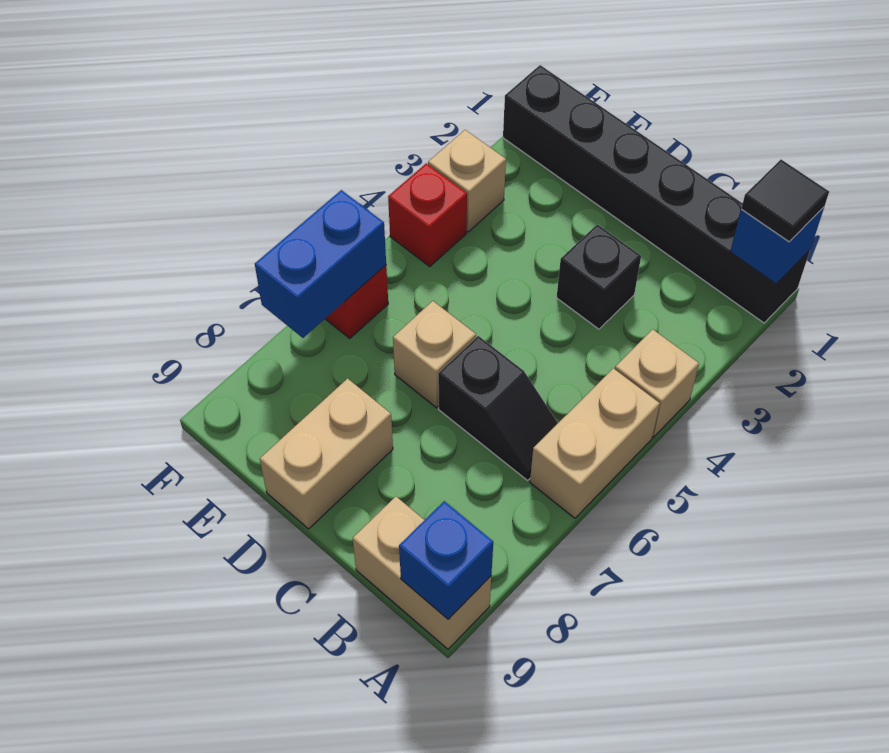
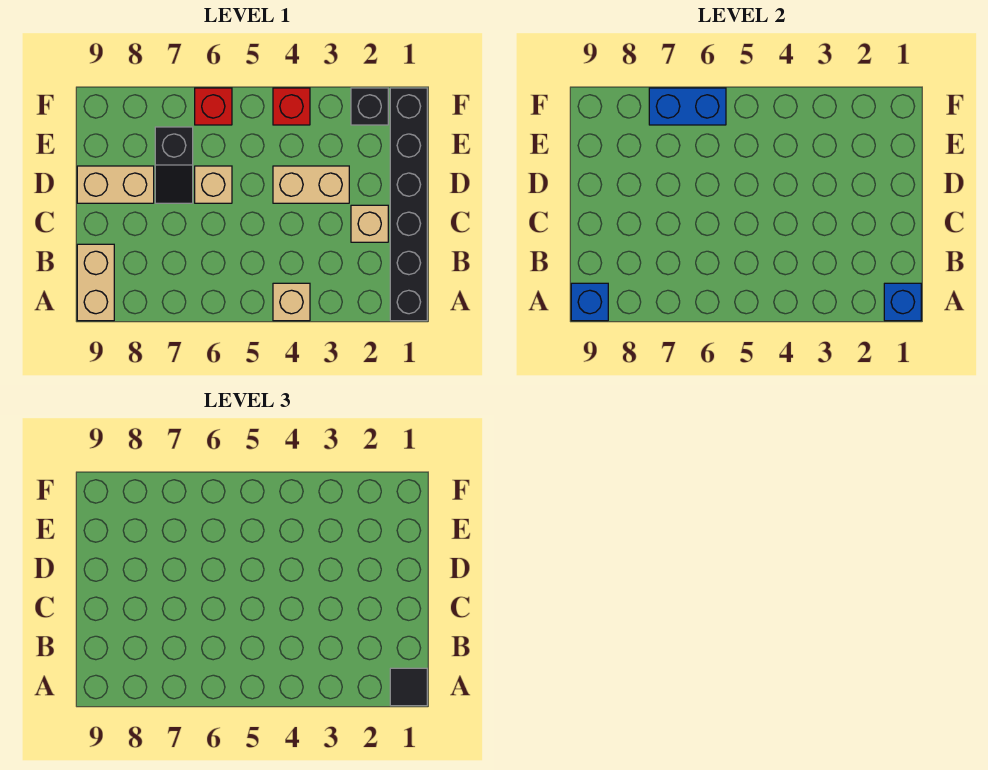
tan 1x2 brick [530,368,660,518] -> tan 1x2 brick moved to [273,166,349,203]
black 1x2 slope [438,336,558,480] -> black 1x2 slope moved to [155,127,193,203]
black 1x1 brick [557,224,641,329] -> black 1x1 brick moved to [351,88,388,125]
tan 1x1 brick [428,130,506,232] -> tan 1x1 brick moved to [351,205,388,242]

